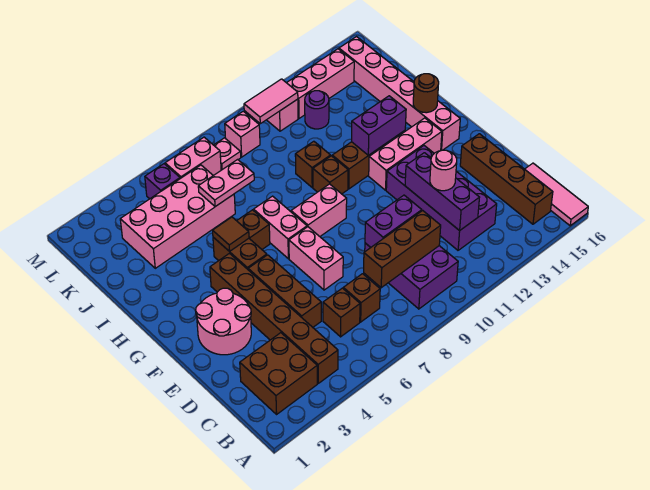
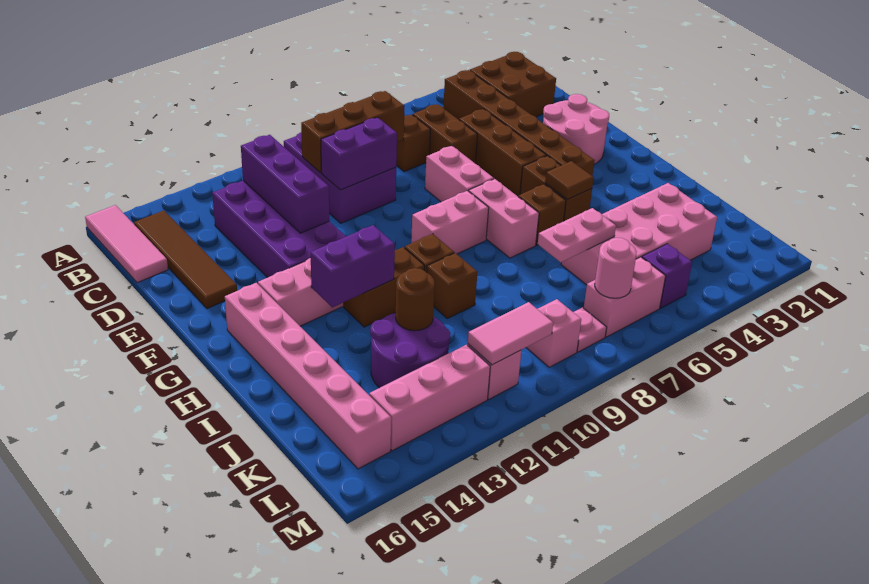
brown 1x4 brick [460,134,553,224] -> brown 1x4 tile [134,211,237,309]
brown 1x1 brick [323,288,360,337] -> brown 1x2 brick [413,104,477,163]
pink 1x1 round brick [430,150,457,191] -> pink 1x1 round brick moved to [595,238,637,298]
brown 1x1 round brick [413,74,439,113] -> brown 1x1 round brick moved to [395,268,435,331]
purple 1x1 round brick [305,91,329,129] -> purple 2x2 round brick [370,313,450,388]

